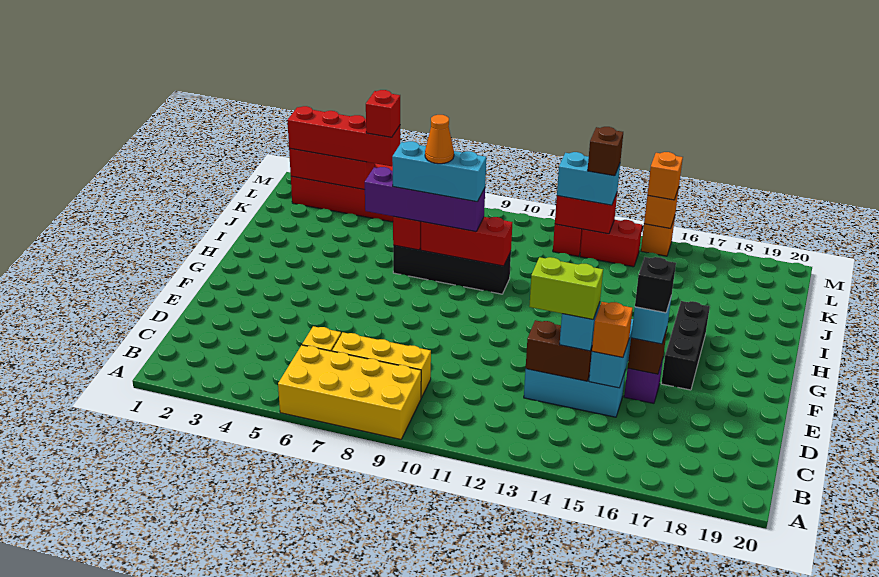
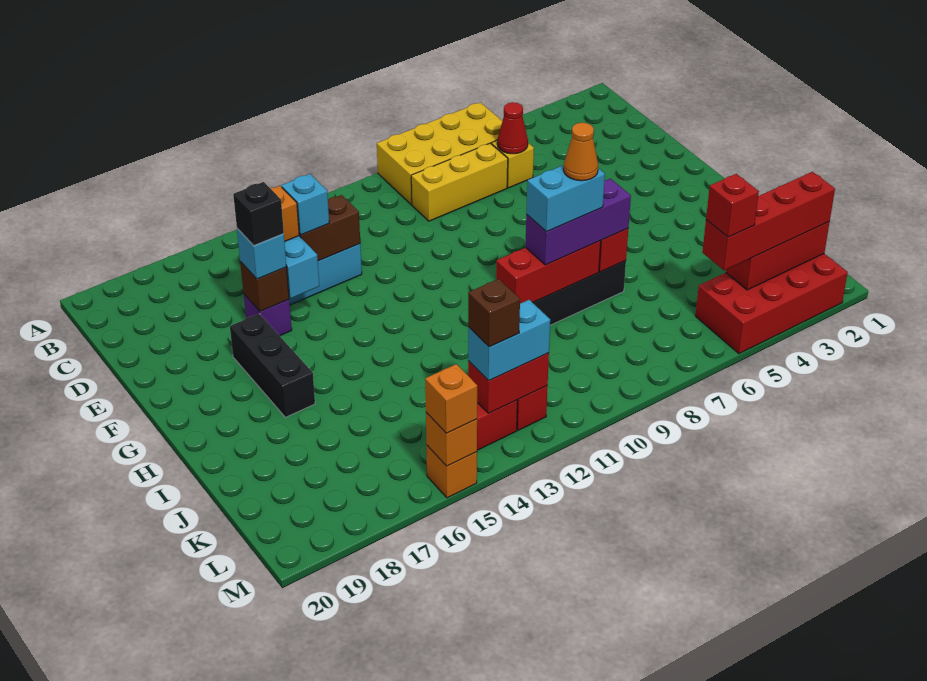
none -> red 1x1 cone [497,102,528,154]
lime 1x2 brick [529,257,603,320] -> none
purple 1x4 brick [365,167,485,232] -> purple 1x3 brick [525,178,631,265]
cyan 1x3 brick [392,141,486,202] -> cyan 1x2 brick [526,165,605,232]

